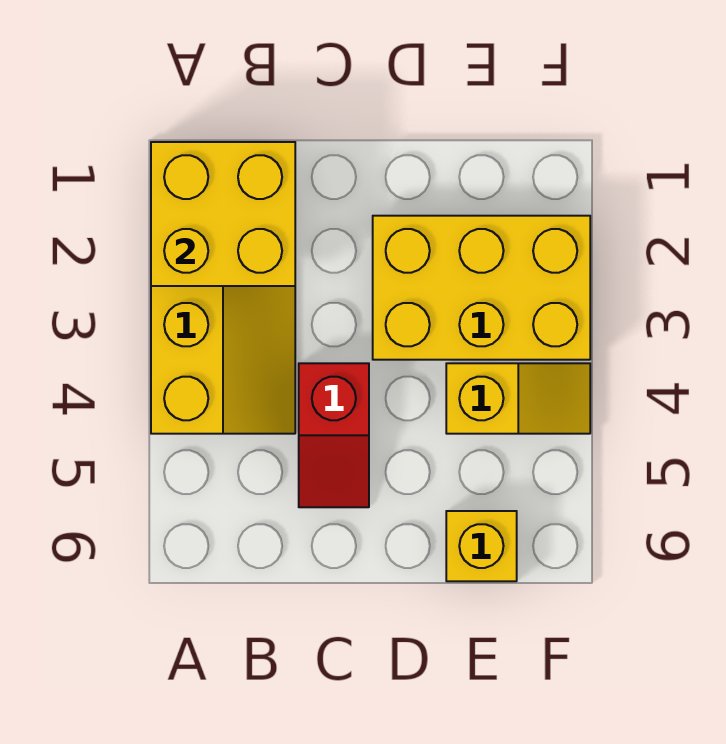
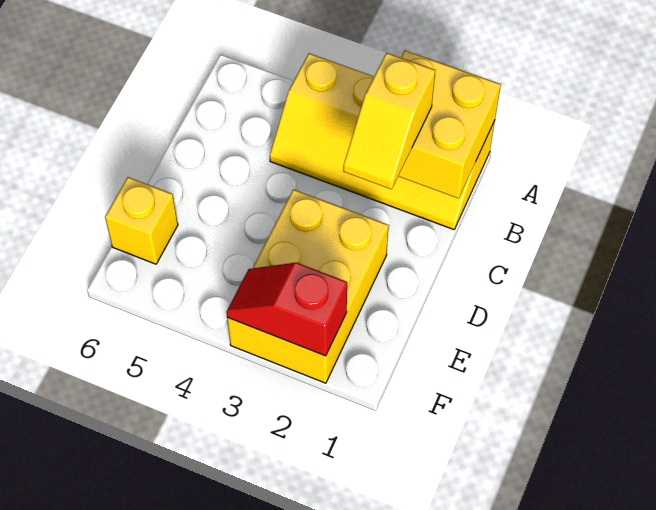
red 1x2 slope [299,363,369,507] -> red 1x2 slope moved to [227,263,347,356]
yellow 1x2 slope [446,363,590,434] -> yellow 1x2 slope moved to [343,53,435,189]

